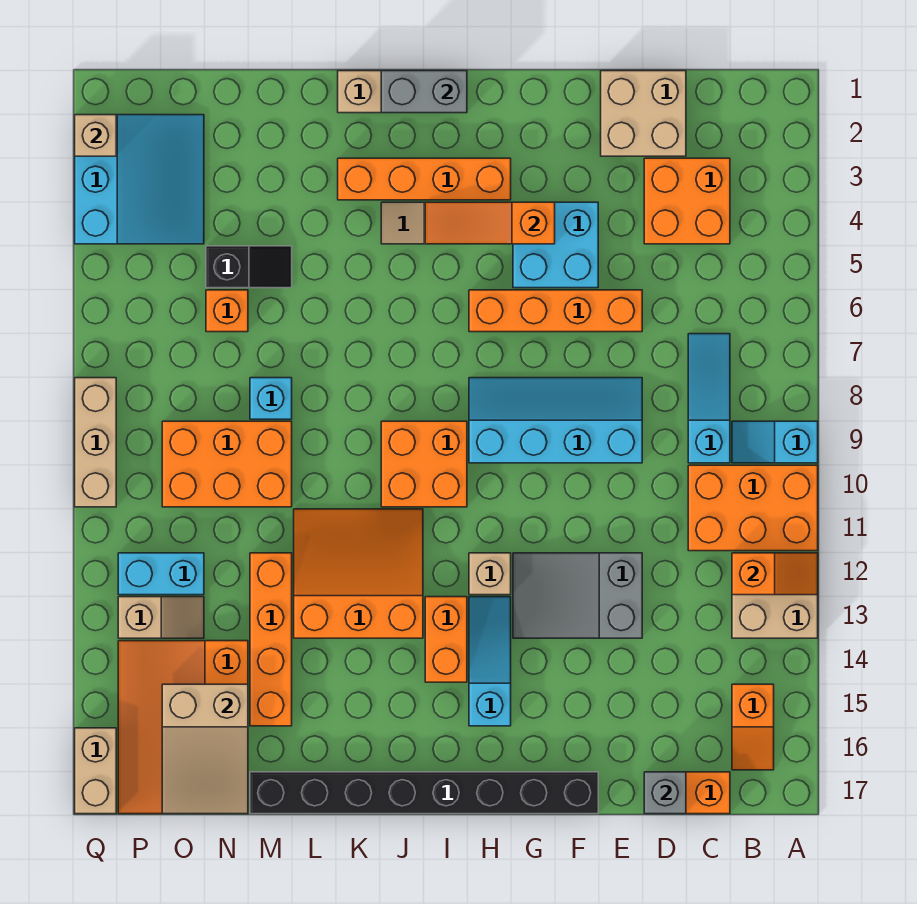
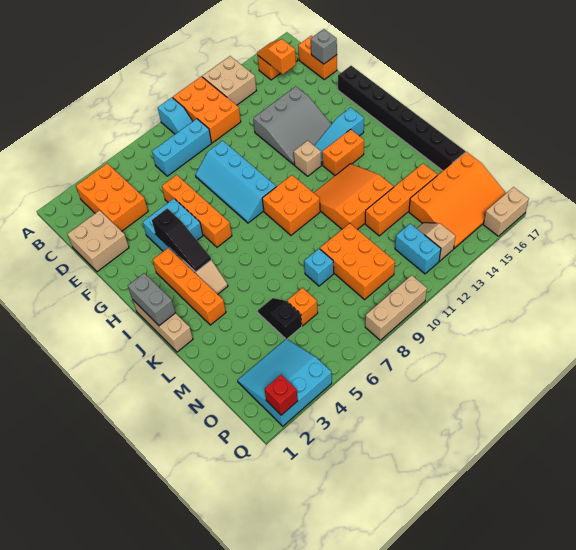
orange 1x2 slope [732,553,818,595] -> orange 1x2 slope moved to [257,39,296,74]
orange 2x2 brick [644,158,730,244] -> orange 2x3 brick [76,164,148,231]
cyan 1x3 slope [688,334,730,463] -> cyan 1x3 brick [152,119,212,176]
grey 2x3 slope [513,553,642,638] -> grey 3x3 slope [253,86,331,165]
orange 1x3 slope [425,202,555,244] -> black 1x3 slope [152,208,211,272]
orange 3x3 slope [294,509,423,638] -> orange 3x3 slope turned to [314,164,394,230]
tan 2x3 slope [162,684,248,814] -> none
tan 1x1 brick [75,115,116,156] -> red 1x1 brick [264,375,298,415]

